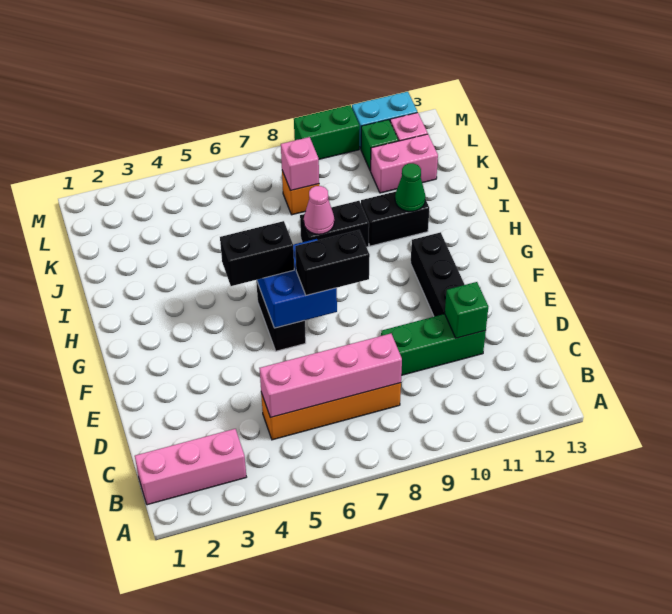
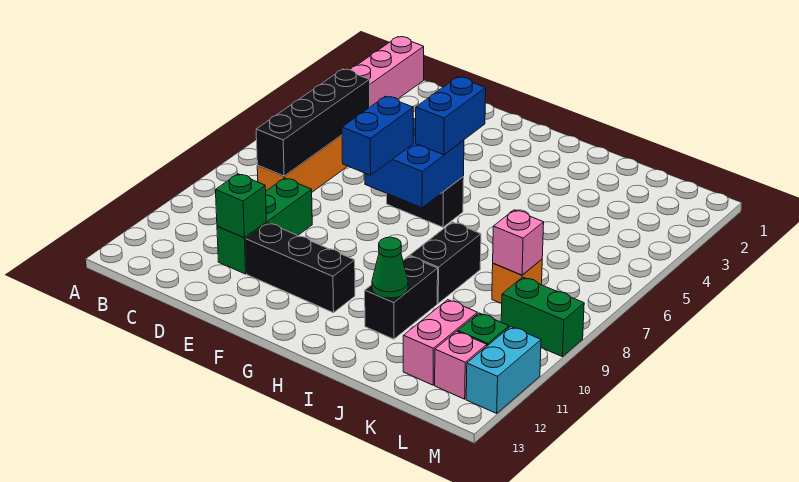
pink 1x4 brick [260,333,402,418] -> black 1x4 brick [256,69,370,176]
black 1x2 brick [295,230,370,295] -> blue 1x2 brick [342,96,413,175]
black 1x2 brick [220,221,294,286] -> blue 1x2 brick [416,77,486,155]
pink 1x1 cone [304,186,334,234] -> none
green 1x2 brick [294,105,360,159] -> green 1x2 brick turned to [501,277,584,357]

